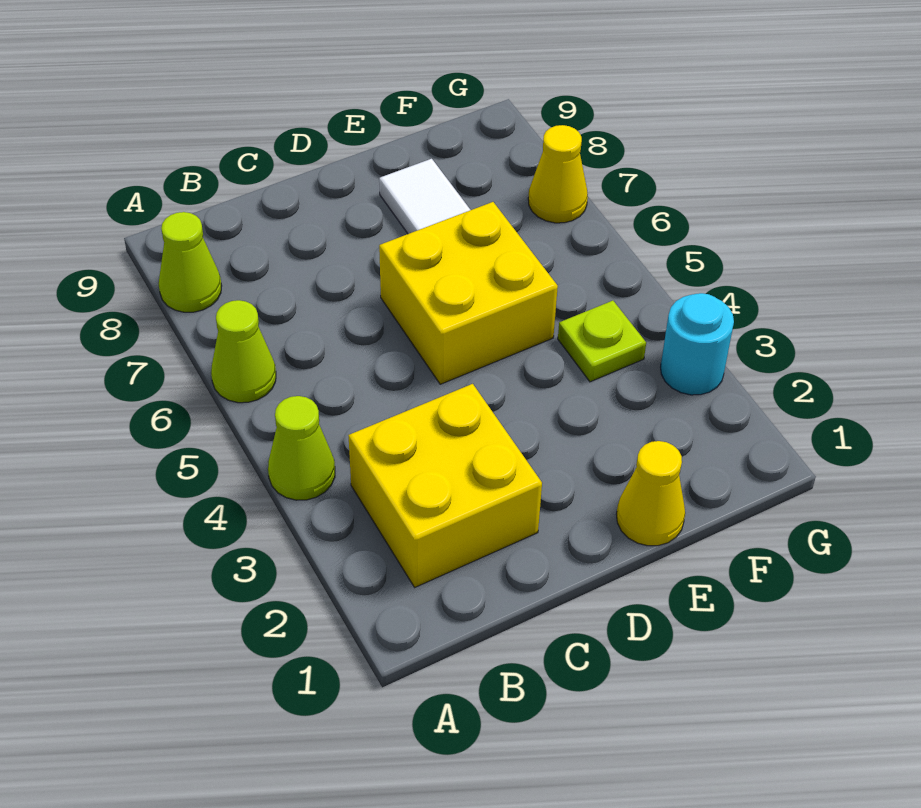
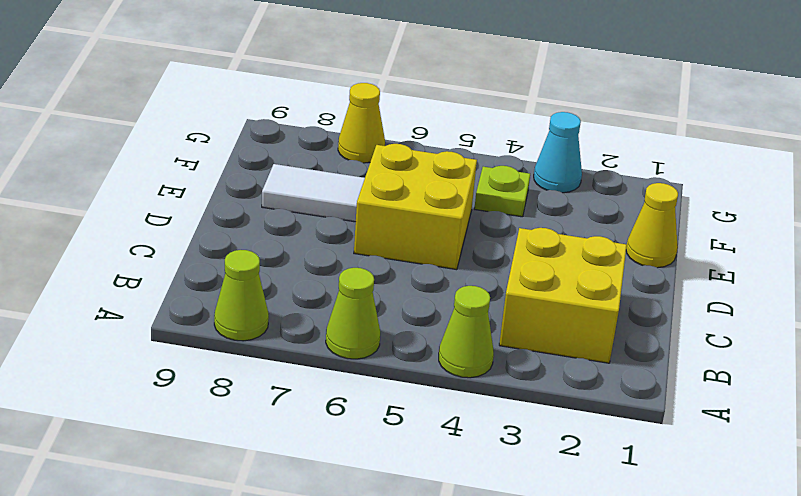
cyan 1x1 round brick [661,293,734,395] -> cyan 1x1 cone [534,112,582,193]

